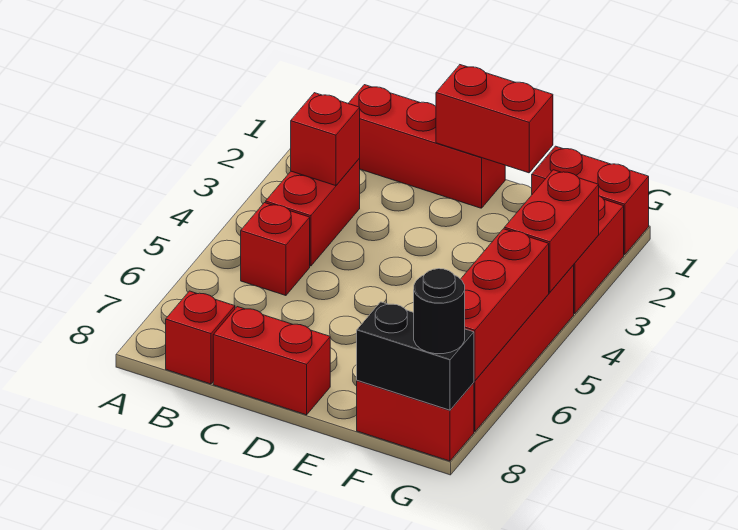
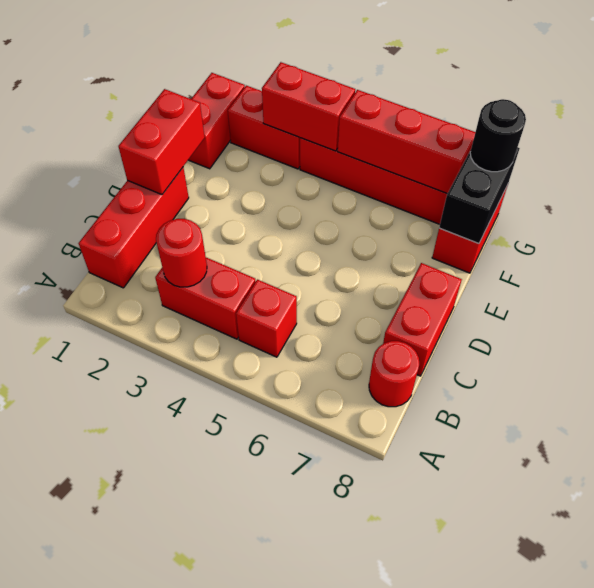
red 1x1 brick [291,93,360,186] -> red 1x1 round brick [156,219,207,287]
red 1x1 brick [166,291,235,384] -> red 1x1 round brick [369,341,419,407]

